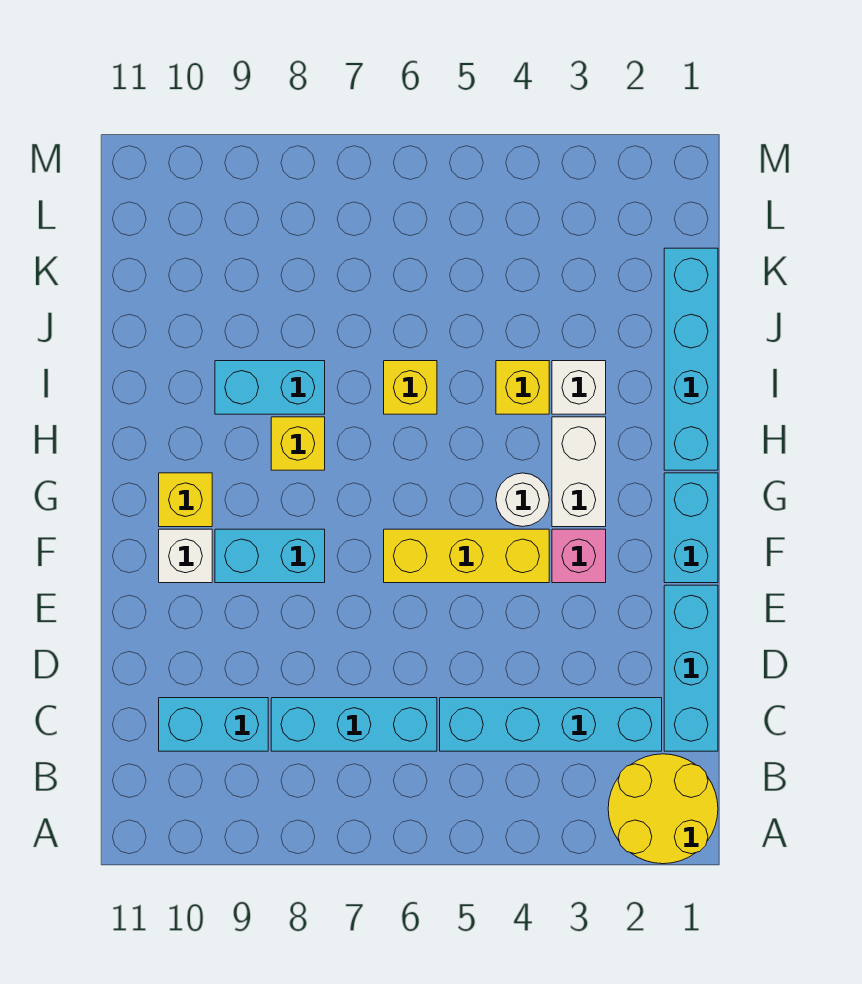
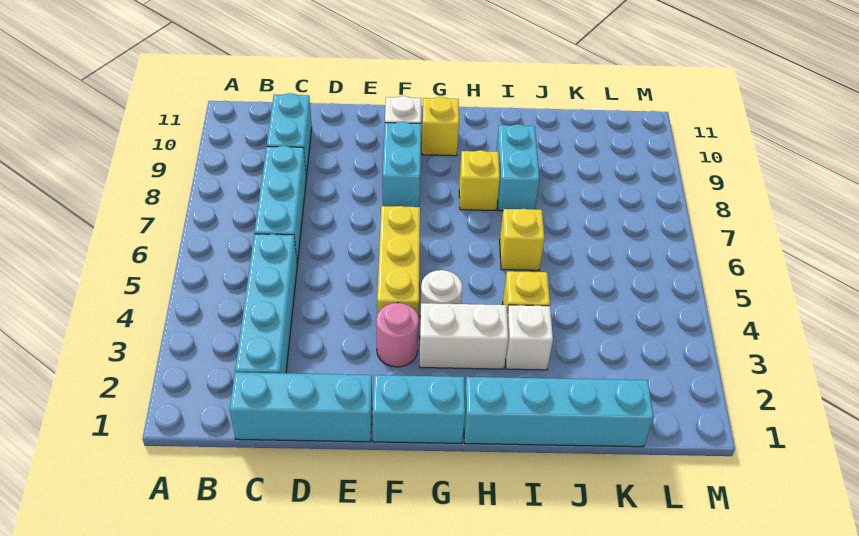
yellow 2x2 round brick [608,754,718,864] -> none
pink 1x1 brick [552,529,606,583] -> pink 1x1 round brick [376,303,419,367]

